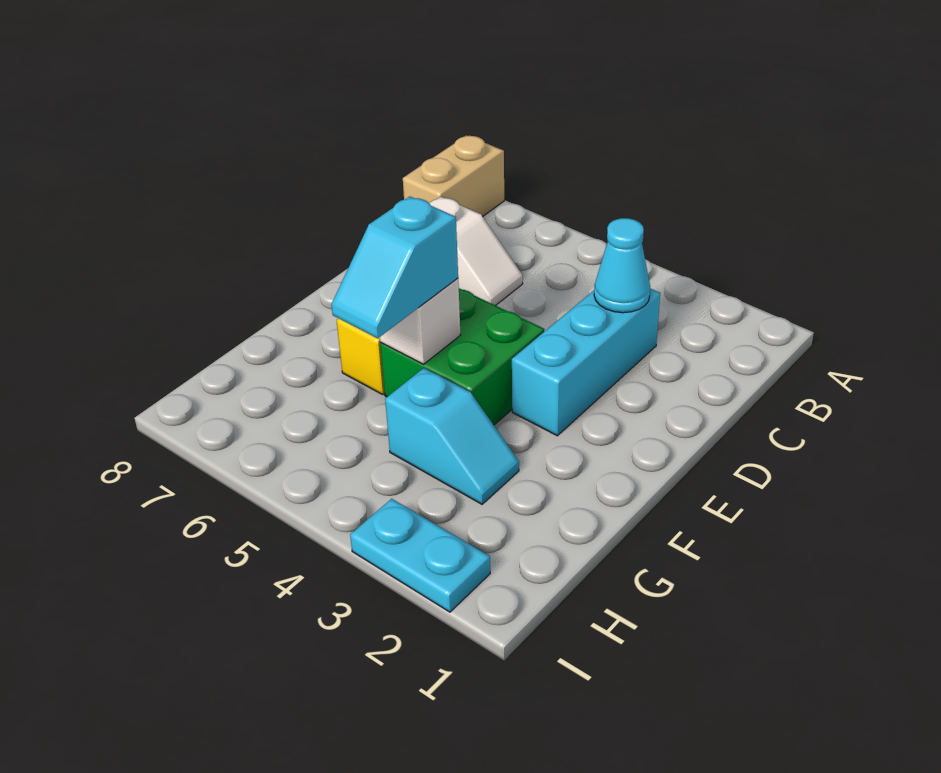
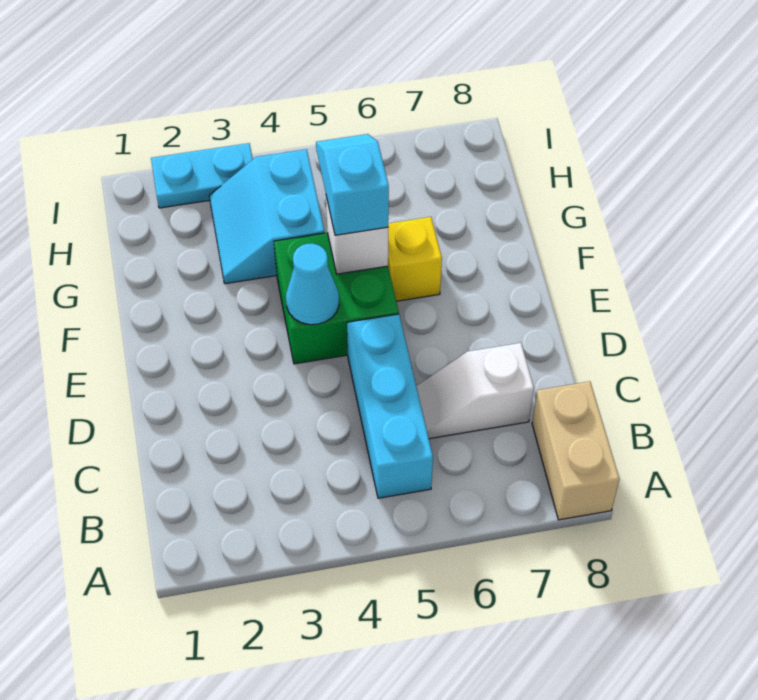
cyan 1x3 brick [512,289,660,436] -> cyan 1x3 brick moved to [347,314,433,498]
cyan 1x1 cone [594,218,650,313] -> cyan 1x1 cone moved to [286,244,339,325]
cyan 1x2 slope [385,368,519,504] -> cyan 2x2 slope [209,149,325,284]

